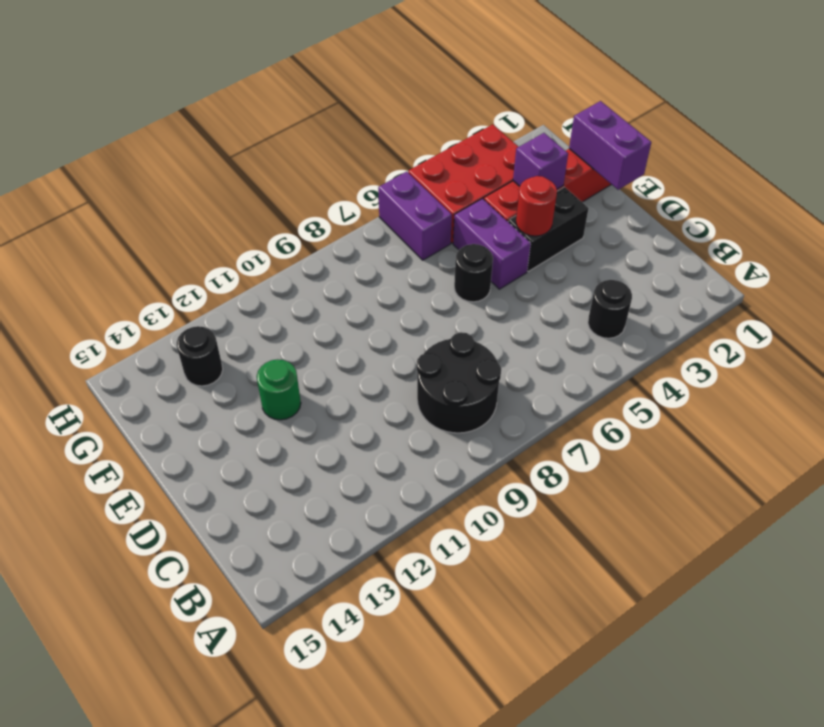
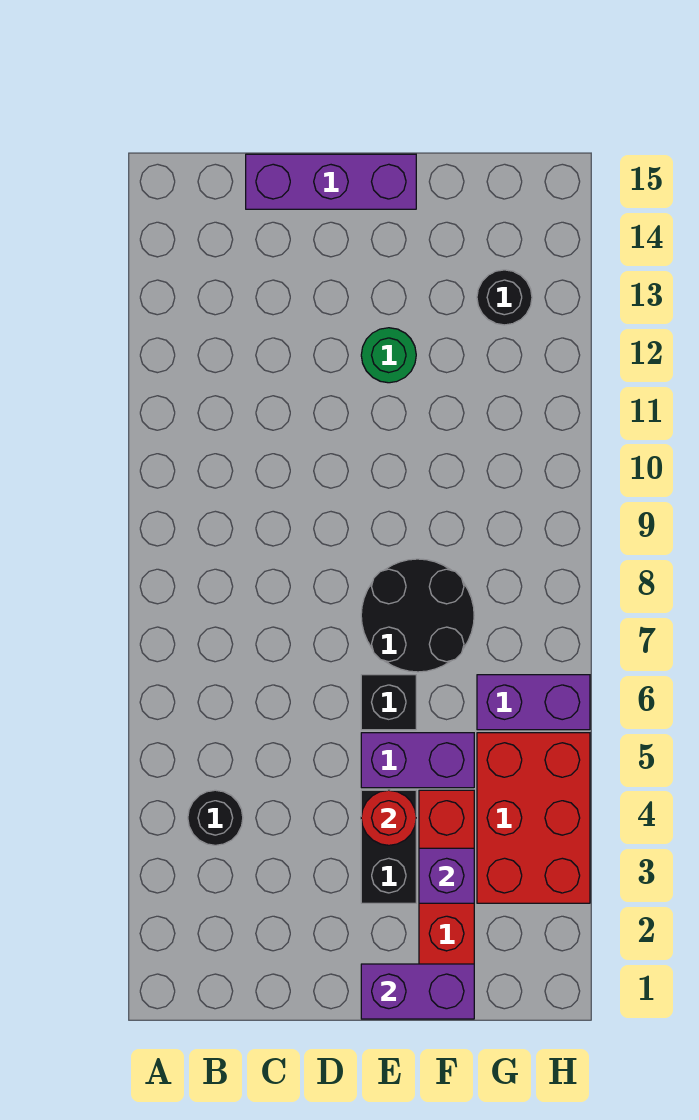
black 2x2 round brick [417,332,501,433] -> black 2x2 round brick moved to [361,559,474,672]
none -> purple 1x3 brick [246,154,416,209]
black 1x1 round brick [454,244,493,302] -> black 1x1 brick [361,675,416,730]

